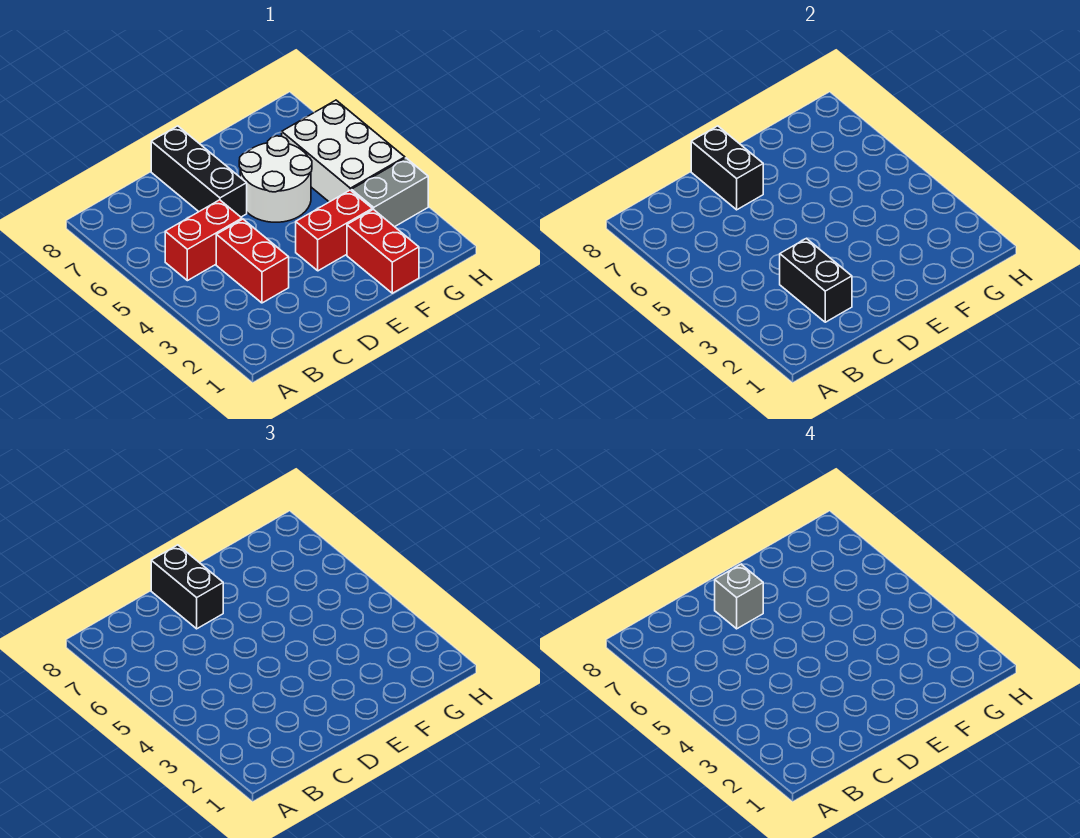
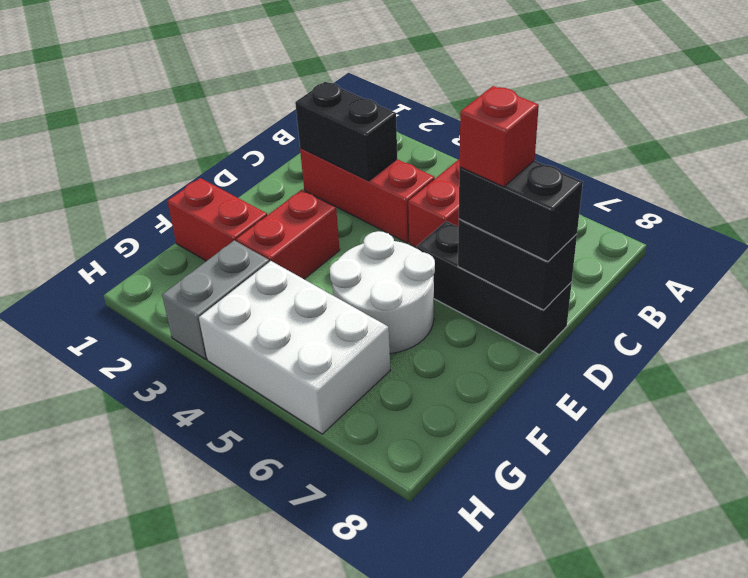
red 1x2 brick [216,219,289,303] -> red 1x3 brick [300,148,435,243]
grey 1x1 brick [715,564,763,629] -> red 1x1 brick [460,86,539,187]

